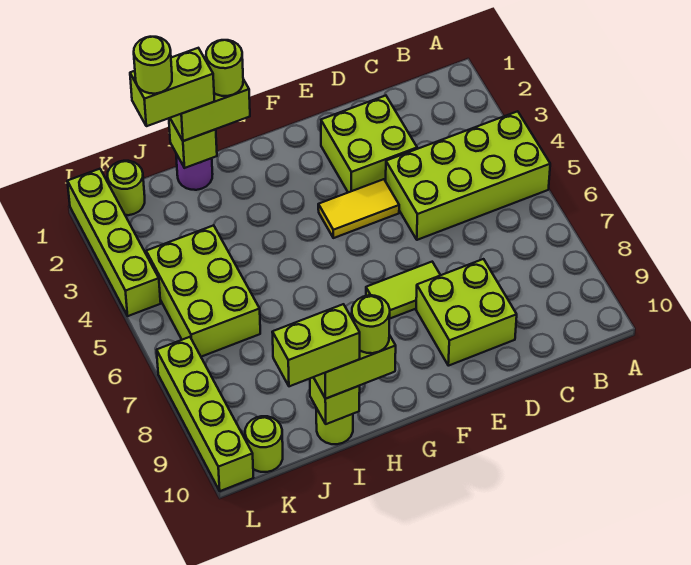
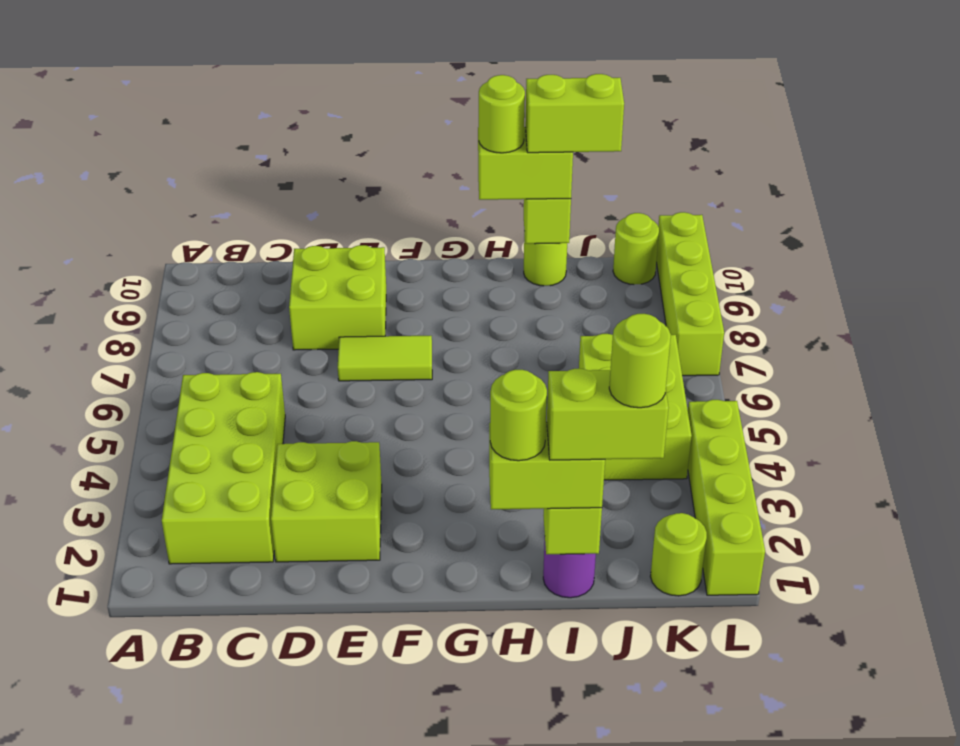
lime 2x4 brick [386,111,550,240] -> lime 2x4 brick turned to [162,372,285,564]
yellow 1x2 tile [318,179,399,238] -> none

